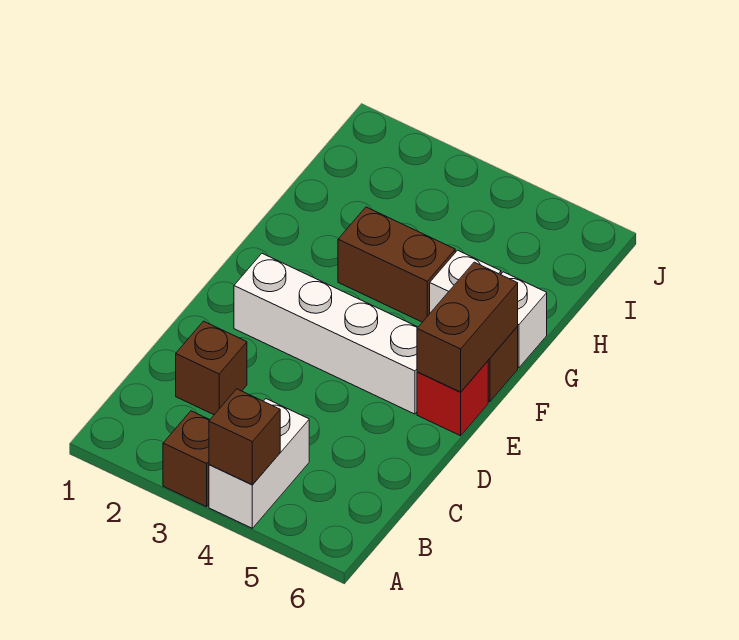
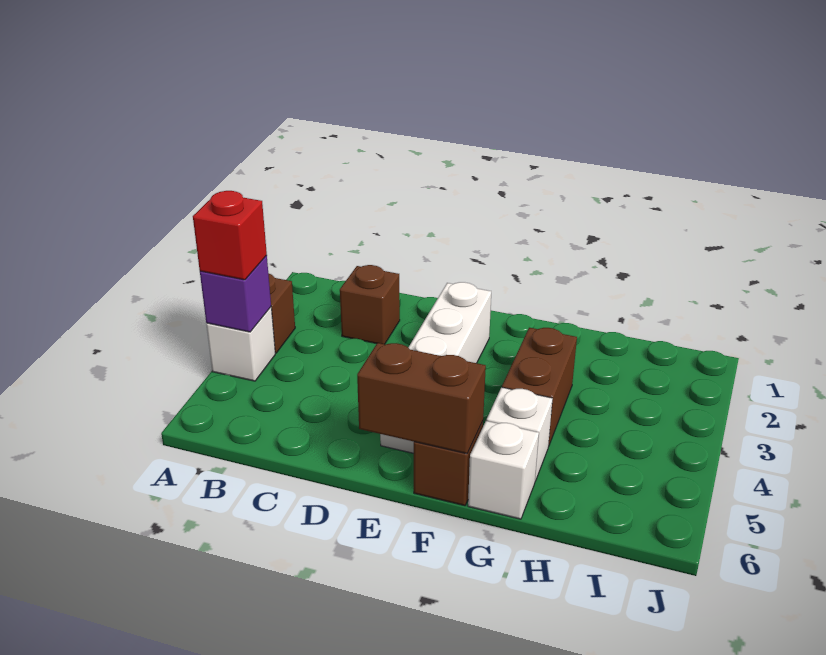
white 1x2 brick [209,399,309,528] -> white 1x1 brick [206,307,275,381]
brown 1x1 brick [209,389,280,485] -> purple 1x1 brick [200,255,271,332]
red 1x1 brick [417,361,488,436] -> red 1x1 brick moved to [193,191,267,280]

